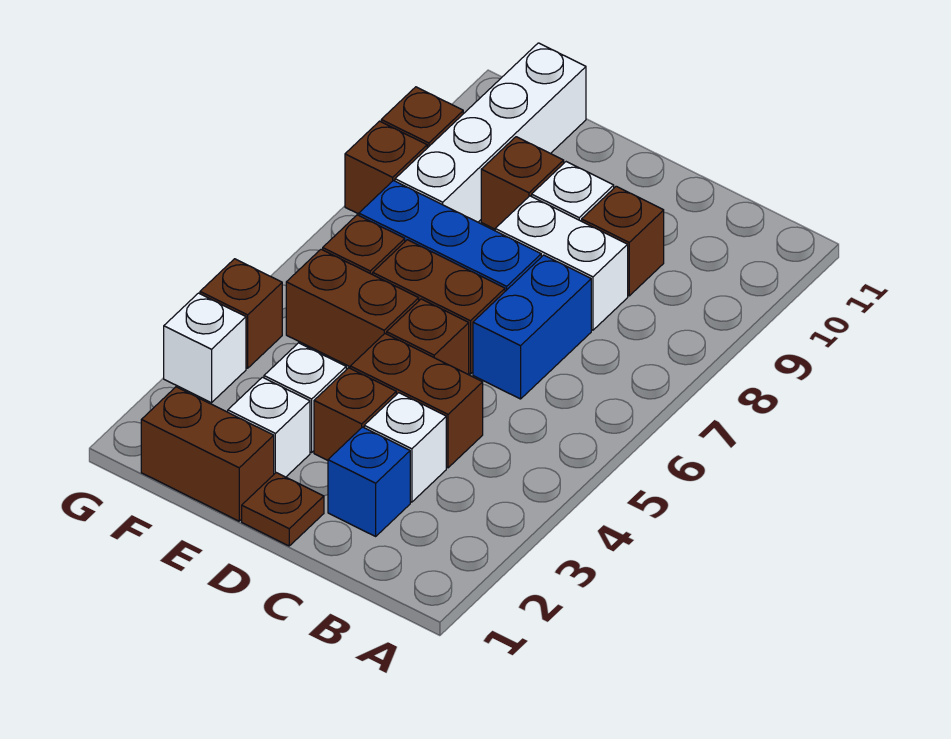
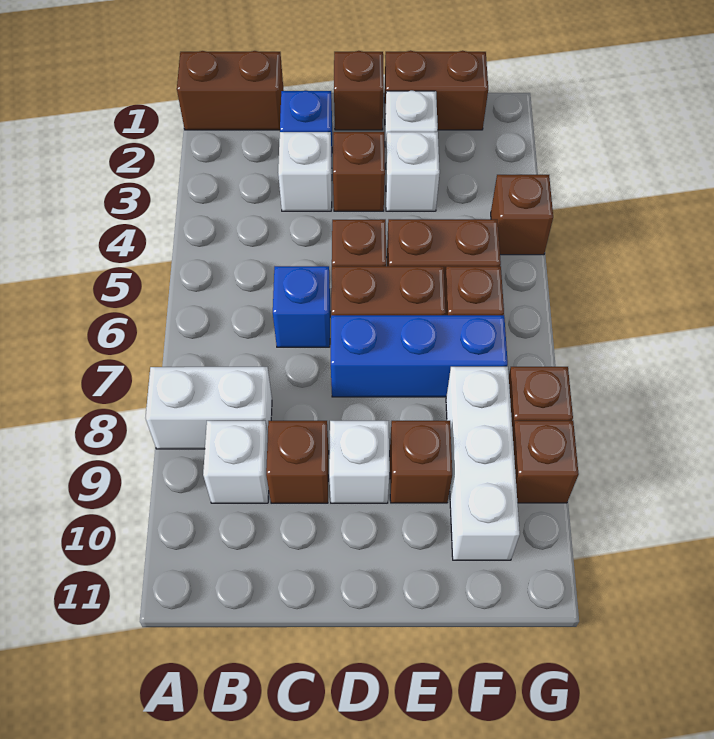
brown 1x2 brick [350,334,483,468] -> brown 1x2 brick moved to [177,51,284,130]
blue 1x2 brick [473,255,591,399] -> blue 1x1 brick [273,266,330,347]
white 1x2 brick [495,196,628,330] -> white 1x2 brick moved to [146,367,272,449]
brown 1x1 plate [242,473,324,546] -> brown 1x1 brick [334,51,384,130]
white 1x4 brick [395,43,586,222] -> white 1x3 brick [446,367,520,560]
white 1x1 brick [164,293,246,403] -> white 1x1 brick moved to [203,421,269,503]

